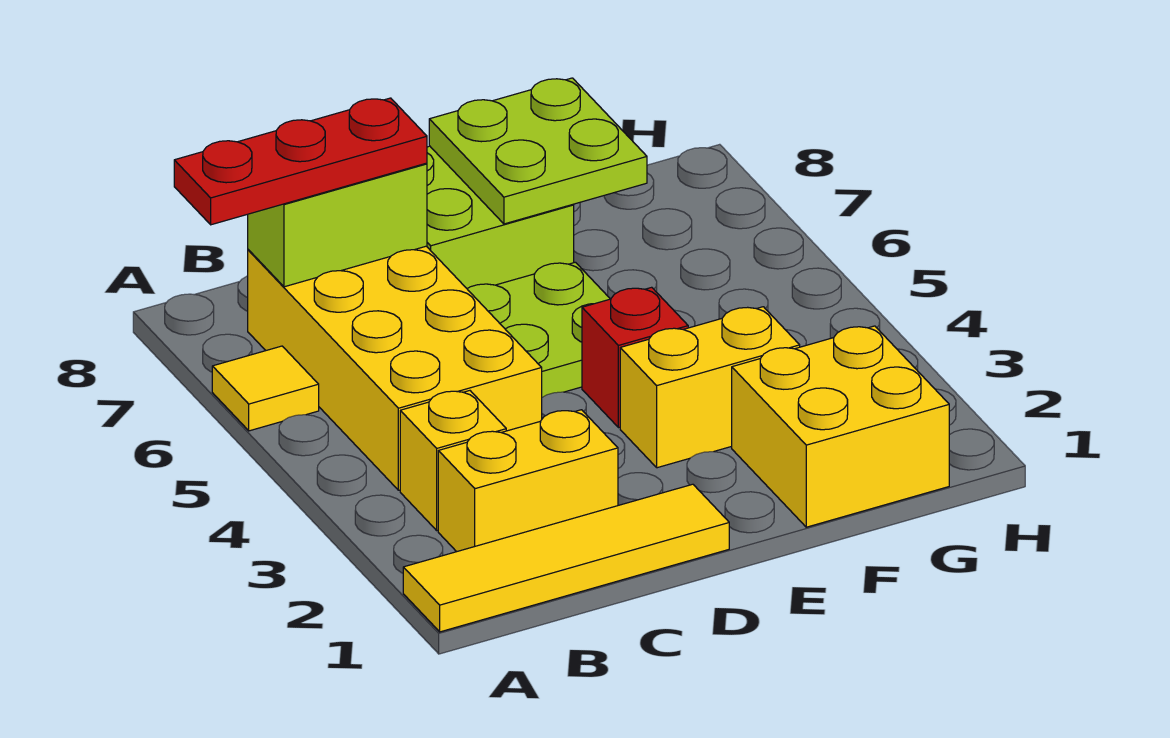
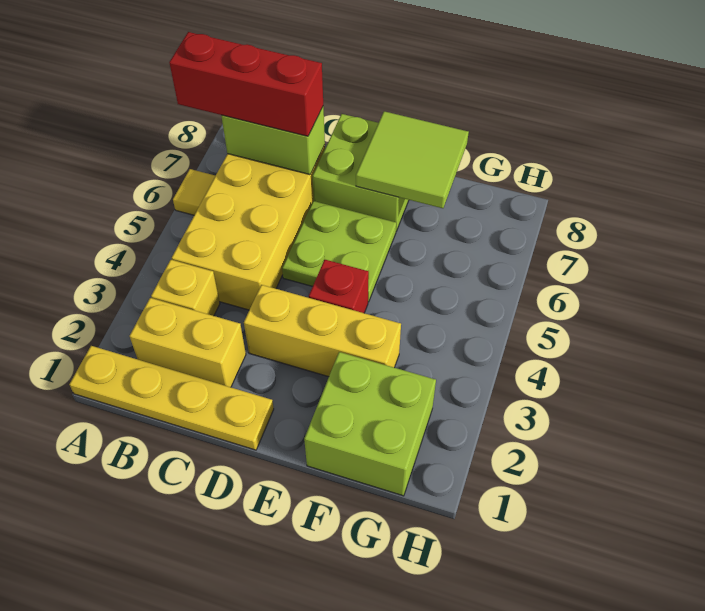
yellow 1x4 tile [403,484,729,632] -> yellow 1x4 plate [69,346,274,450]
red 1x3 plate [174,98,427,225] -> red 1x3 brick [169,32,323,136]
yellow 1x2 brick [620,307,800,468] -> yellow 1x3 brick [244,285,401,377]
lime 2x2 plate [429,78,647,224] -> lime 2x2 tile [356,111,469,208]
yellow 2x2 brick [732,326,949,527] -> lime 2x2 brick [304,352,436,496]

